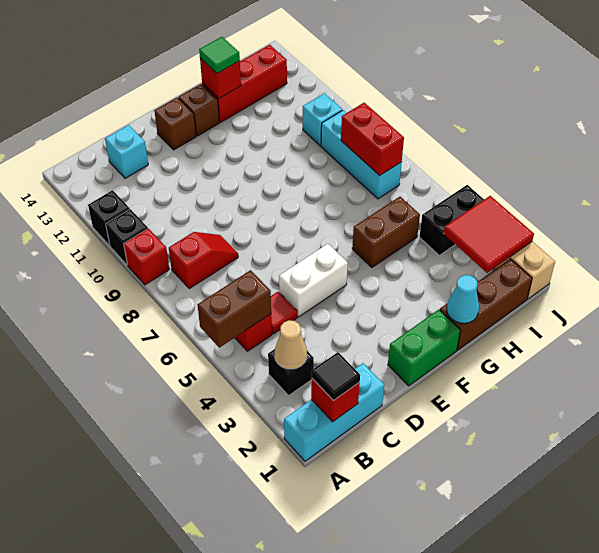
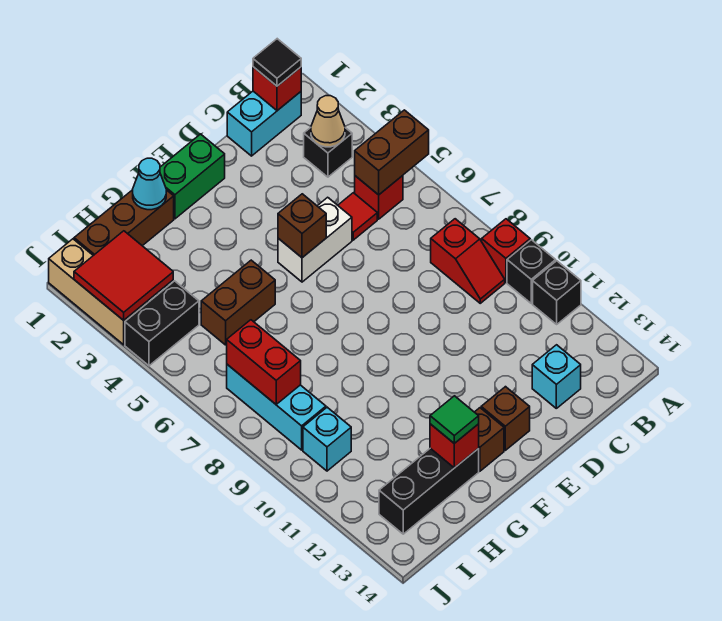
cyan 1x3 brick [284,363,384,461] -> cyan 1x2 brick [227,91,301,156]
red 1x2 slope [169,232,238,289] -> red 1x2 slope turned to [431,219,505,303]
none -> brown 1x1 brick [278,194,326,258]
red 1x3 brick [202,45,287,122] -> black 1x3 brick [379,448,479,534]

